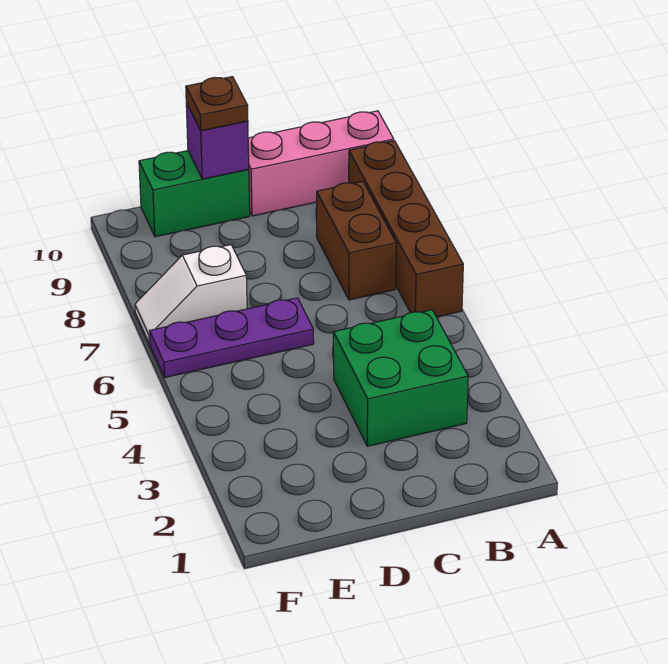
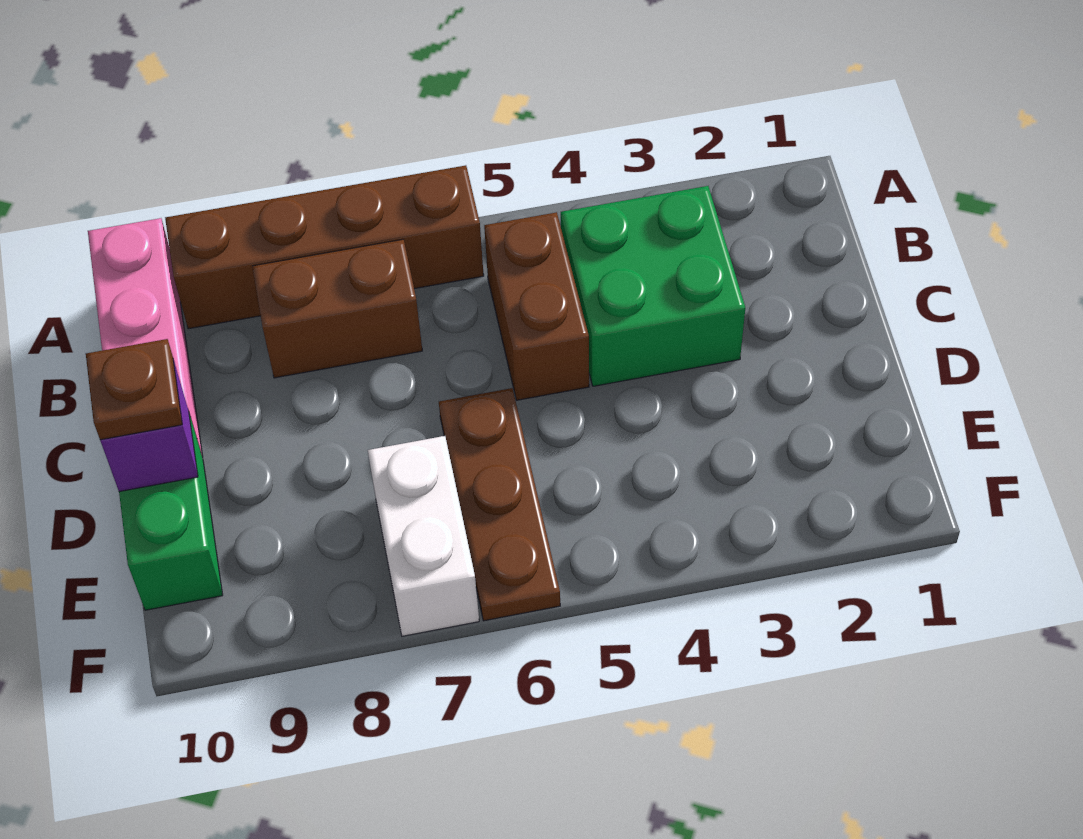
none -> brown 1x2 brick [484,212,589,400]
purple 1x3 plate [150,298,314,377] -> brown 1x3 plate [439,388,560,621]
white 1x2 slope [135,245,247,344] -> white 1x2 brick [368,436,479,636]

